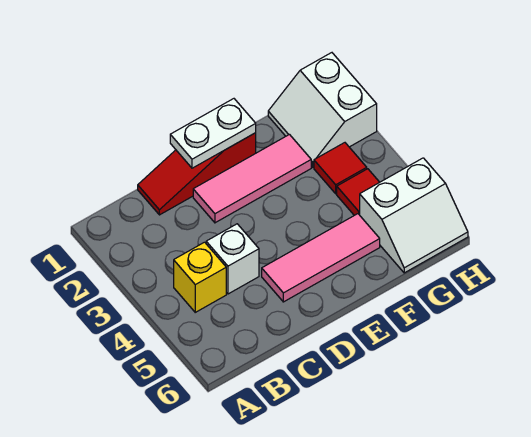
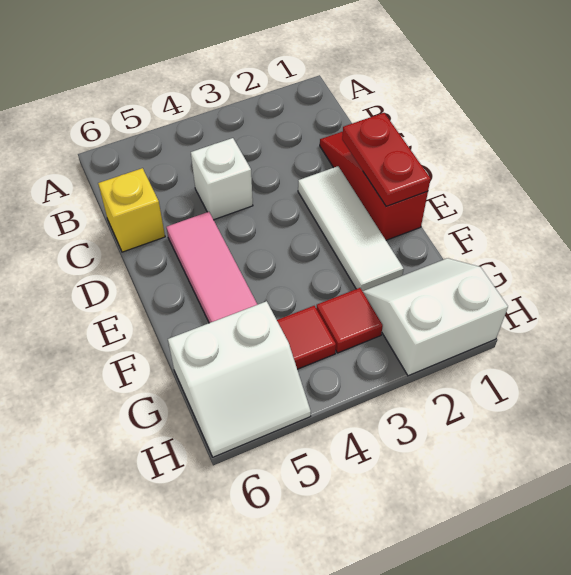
yellow 1x1 brick [174,242,226,312] -> yellow 1x1 brick moved to [98,168,165,252]
white 1x2 plate [170,99,256,168] -> red 1x2 plate [342,113,431,206]
pink 1x3 tile [193,135,311,223] -> white 1x3 tile [298,166,404,291]
white 2x2 slope [360,158,468,273] -> white 2x2 slope turned to [168,301,311,457]

